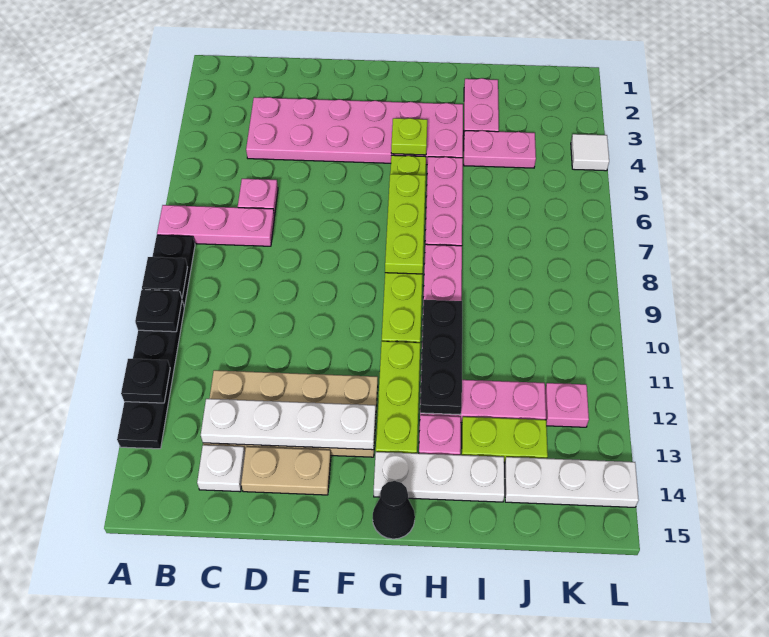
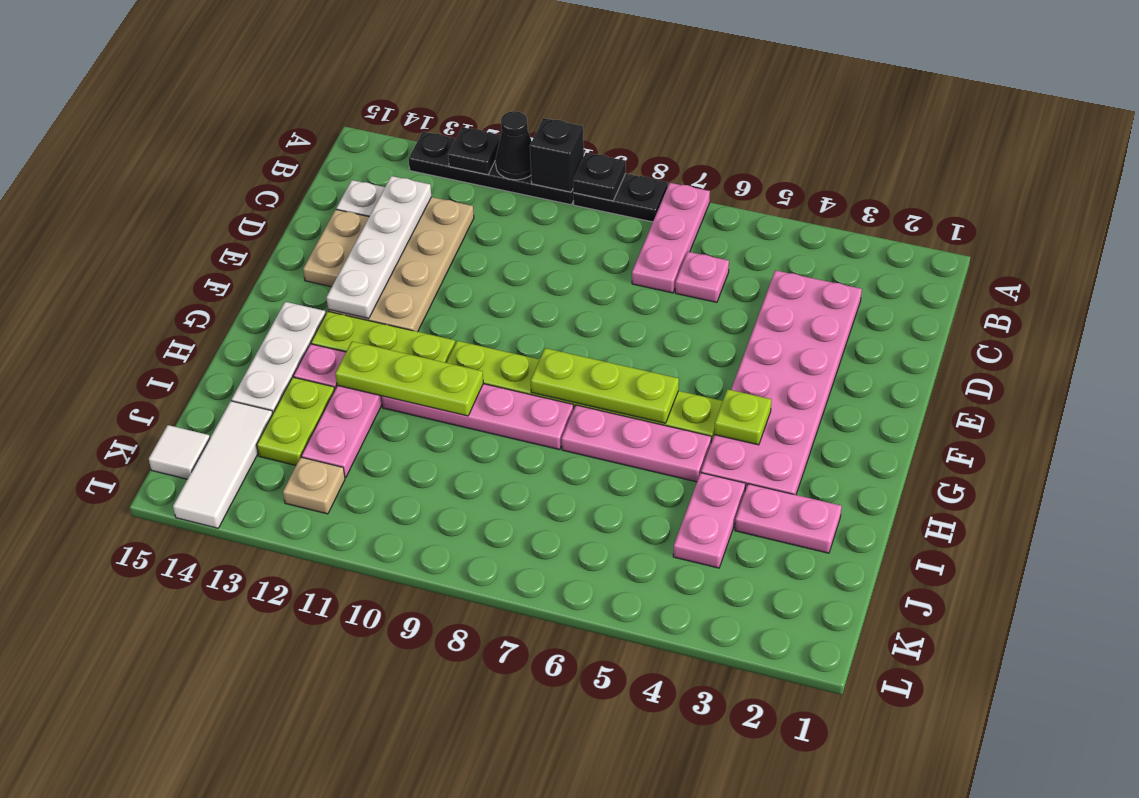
black 1x1 plate [135,290,182,332] -> black 1x1 brick [530,118,584,192]
black 1x1 cone [373,481,415,539] -> black 1x1 cone moved to [495,111,532,180]
black 1x3 plate [420,300,462,415] -> lime 1x3 plate [335,341,483,416]
white 1x3 plate [505,457,639,507] -> white 1x3 tile [173,401,273,528]
pink 1x1 plate [545,383,589,427] -> tan 1x1 plate [283,457,345,514]
white 1x1 tile [571,134,609,171] -> white 1x1 tile moved to [149,425,210,479]

